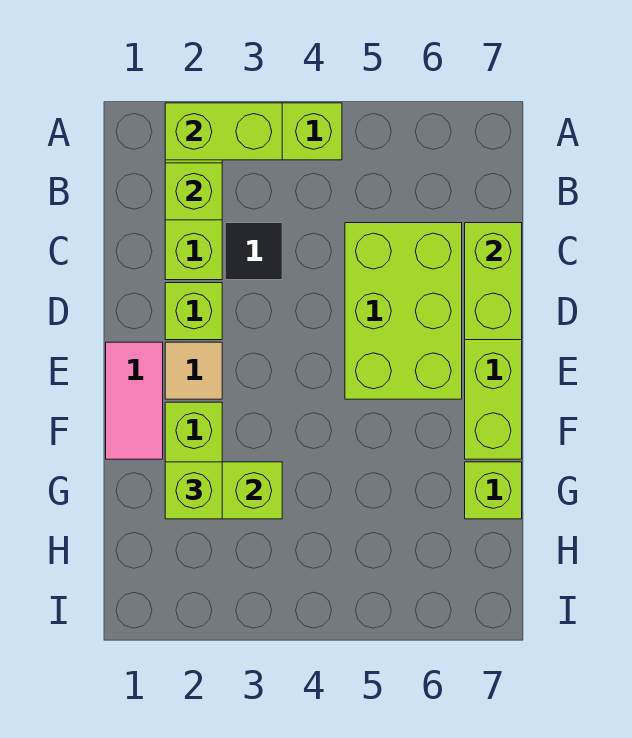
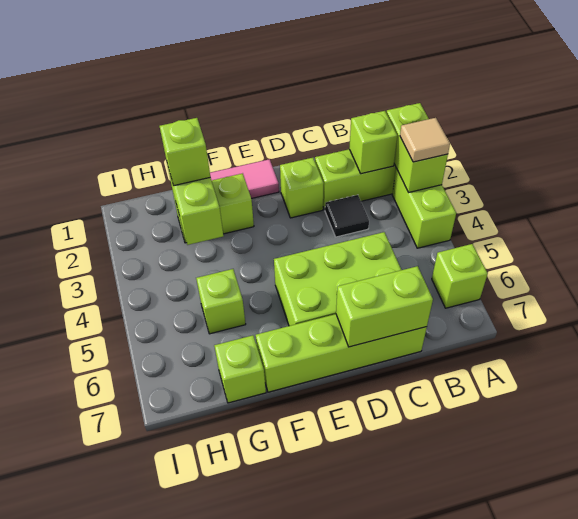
none -> lime 1x1 brick [432,244,488,308]
tan 1x1 tile [165,342,222,399] -> tan 1x1 tile moved to [400,118,450,162]
none -> lime 1x1 brick [196,269,246,334]

